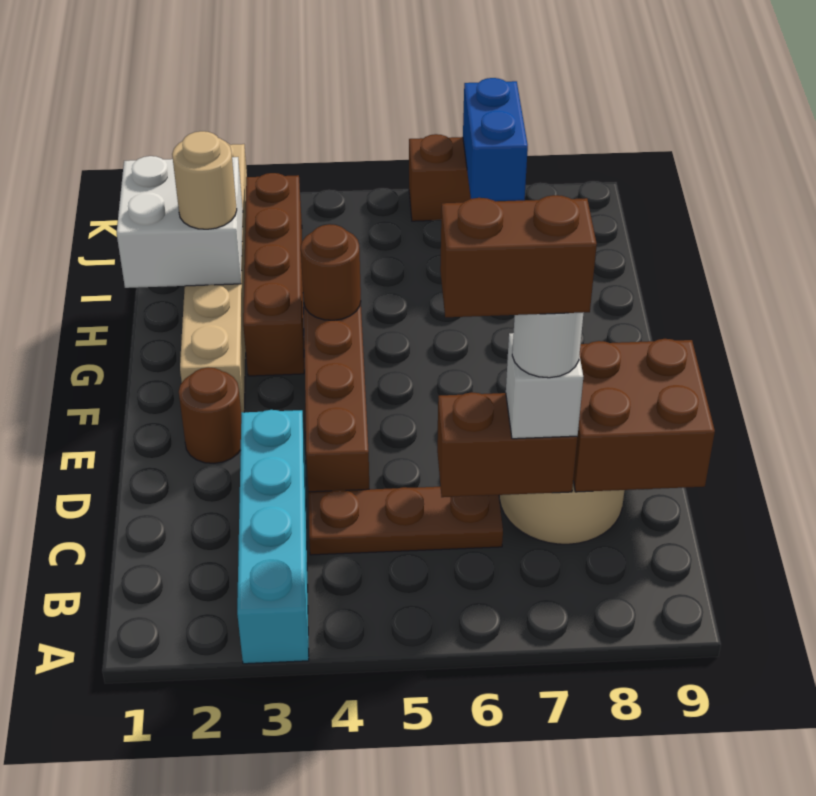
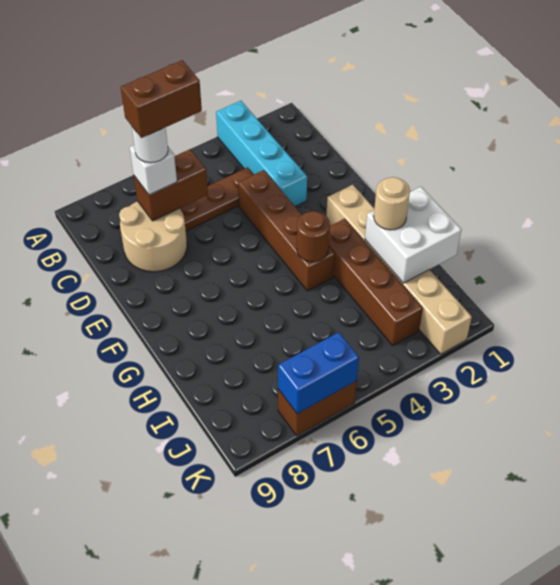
brown 2x2 brick [573,339,715,492] -> none
brown 1x1 round brick [179,367,241,463] -> none
blue 1x2 brick [463,78,528,201] -> blue 1x2 brick turned to [278,332,359,414]

